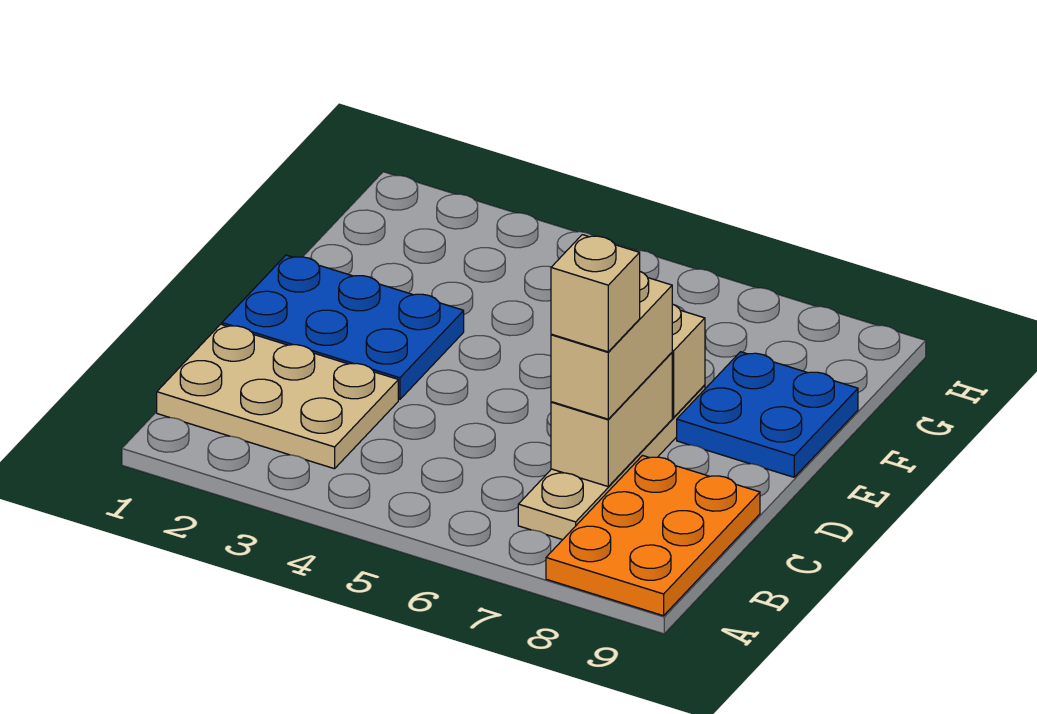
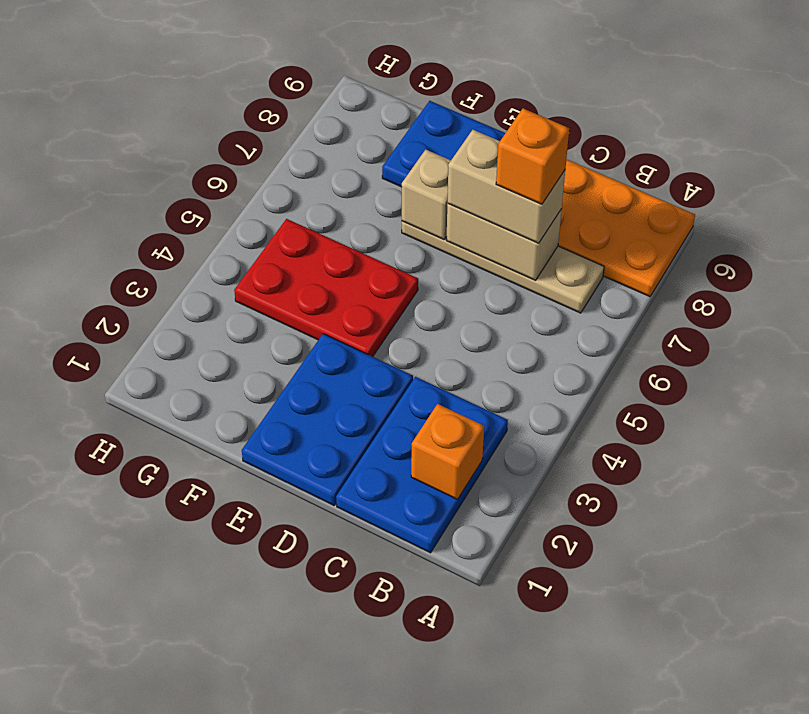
tan 2x3 plate [157,324,398,469] -> blue 2x3 plate [336,377,508,553]
none -> orange 1x1 brick [411,404,484,500]
tan 1x1 brick [551,235,640,352] -> orange 1x1 brick [496,109,569,204]
none -> red 2x3 plate [234,219,418,357]

